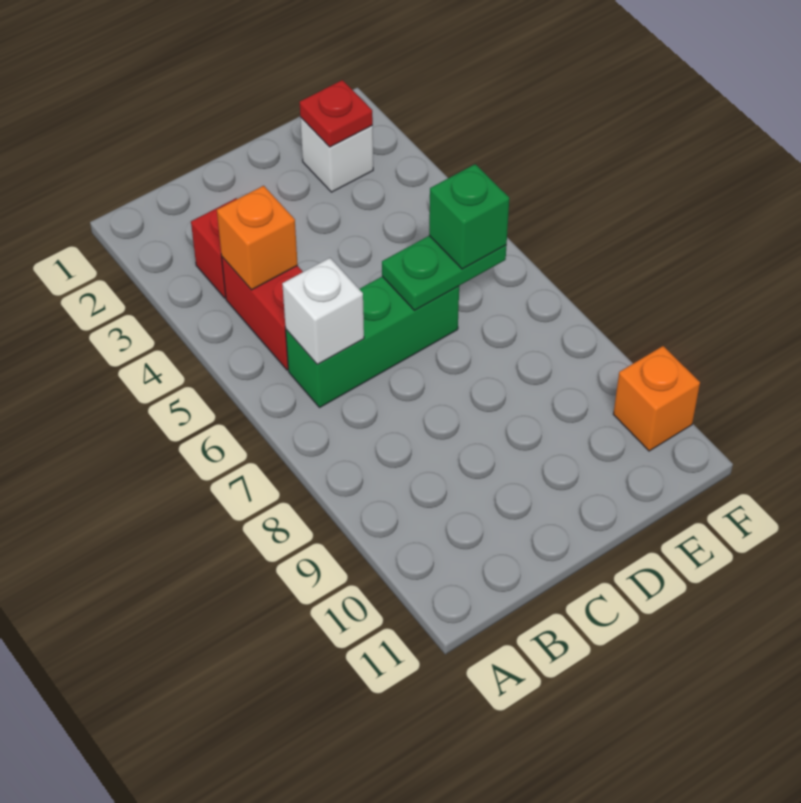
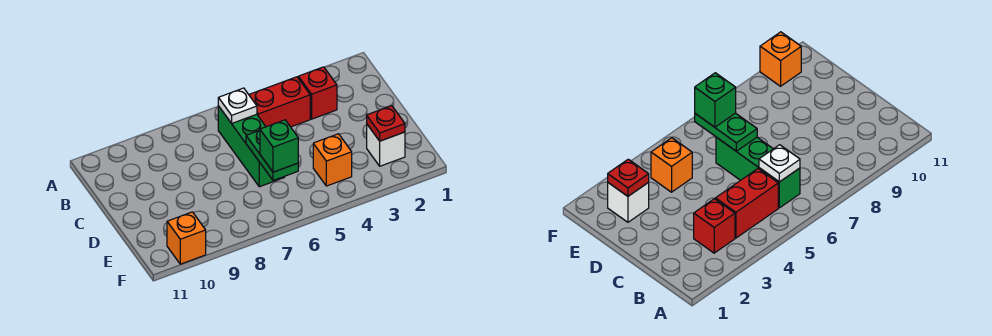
orange 1x1 brick [217,186,298,290] -> orange 1x1 brick moved to [313,134,352,186]
white 1x1 brick [282,258,364,364] -> white 1x1 plate [218,88,257,123]

